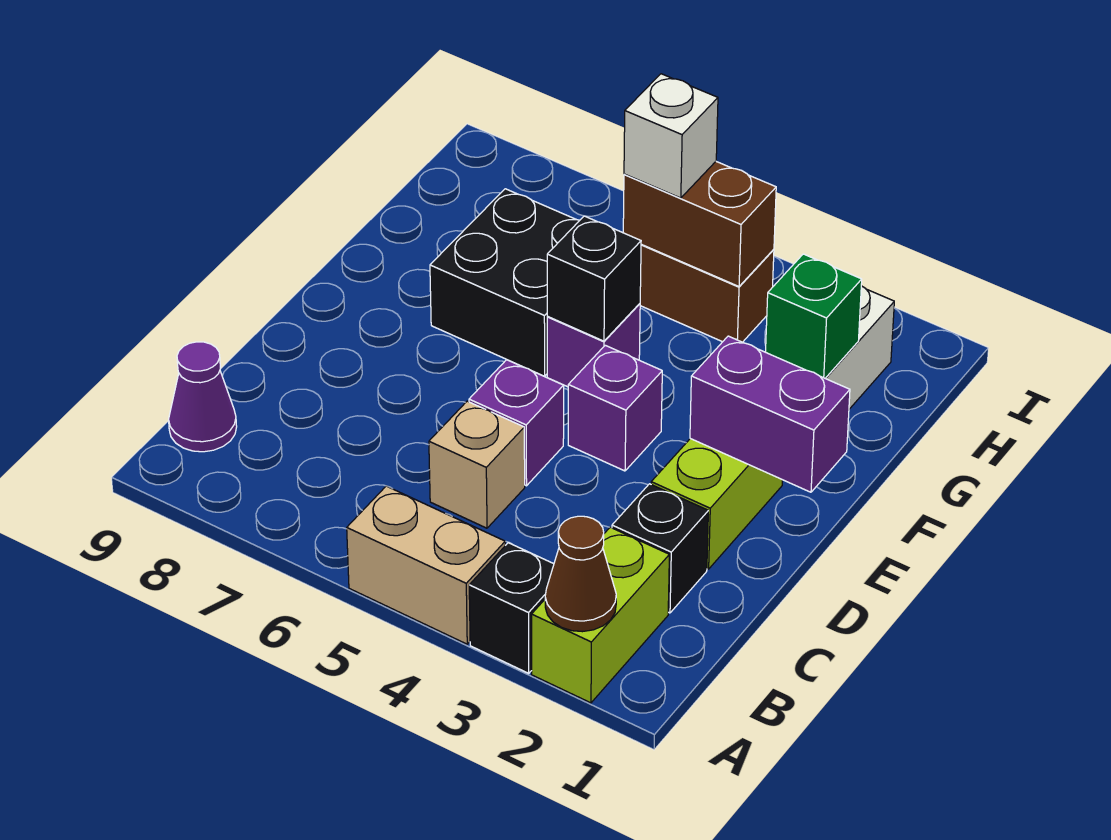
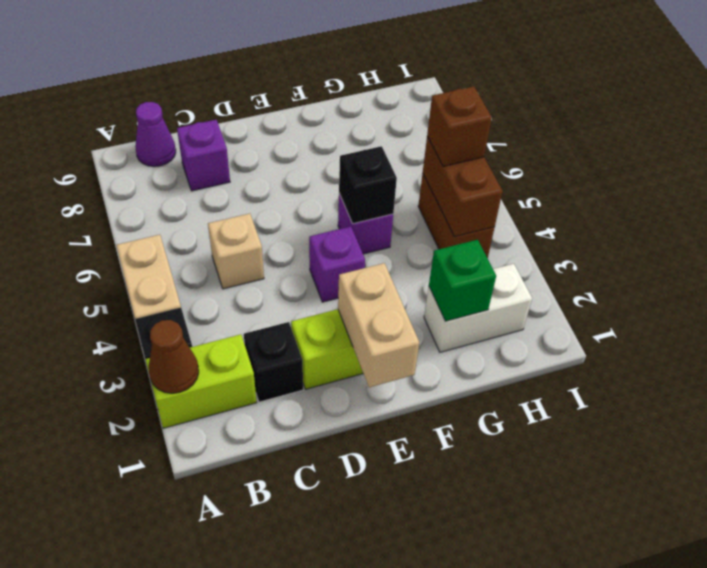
purple 1x1 brick [469,360,564,486] -> purple 1x1 brick moved to [177,120,230,191]
purple 1x2 brick [690,336,850,492] -> tan 1x2 brick [338,263,419,387]
black 2x2 brick [430,189,580,376] -> none
white 1x1 brick [624,74,718,198] -> brown 1x1 brick [427,86,492,166]

